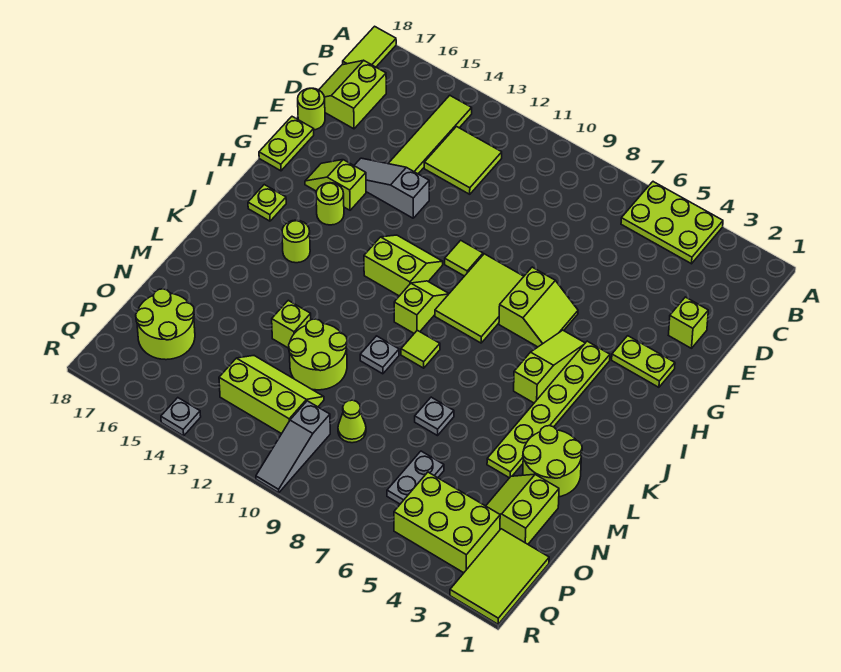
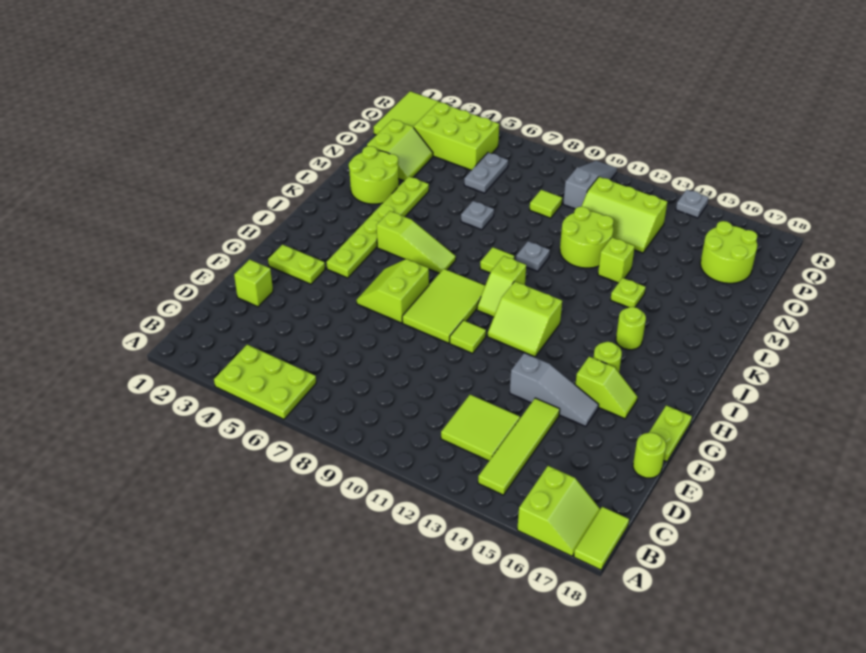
lime 2x2 slope [319,60,386,129] -> lime 2x2 slope moved to [517,466,600,556]
lime 1x3 slope [514,330,585,403] -> lime 1x3 slope turned to [376,211,456,273]
lime 1x1 plate [248,185,286,221] -> lime 1x1 plate moved to [611,278,646,307]
lime 1x1 cone [338,400,366,443] -> lime 1x1 tile [530,190,562,218]

